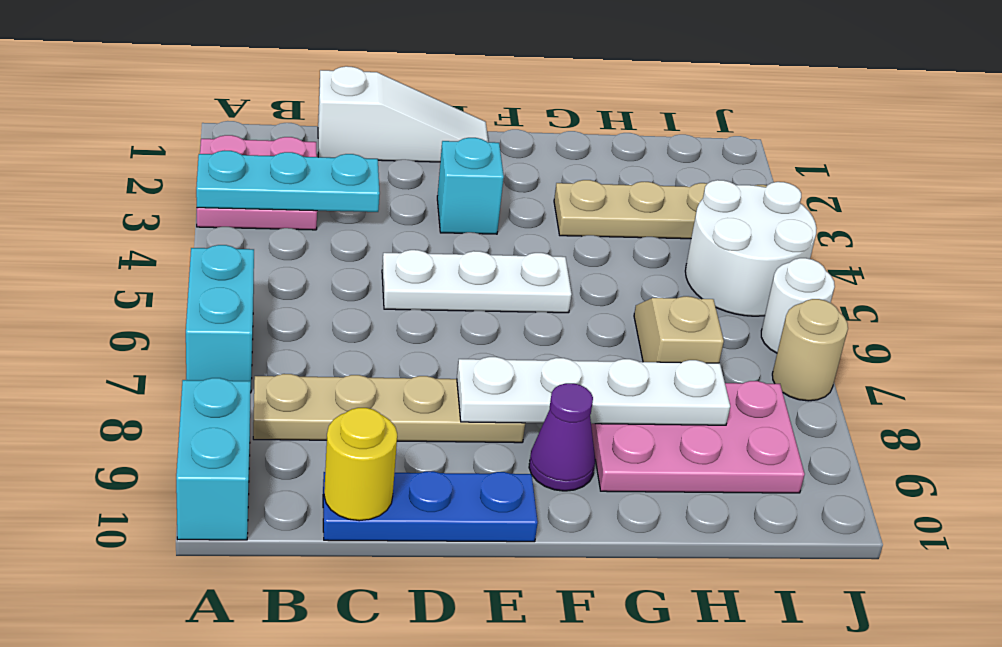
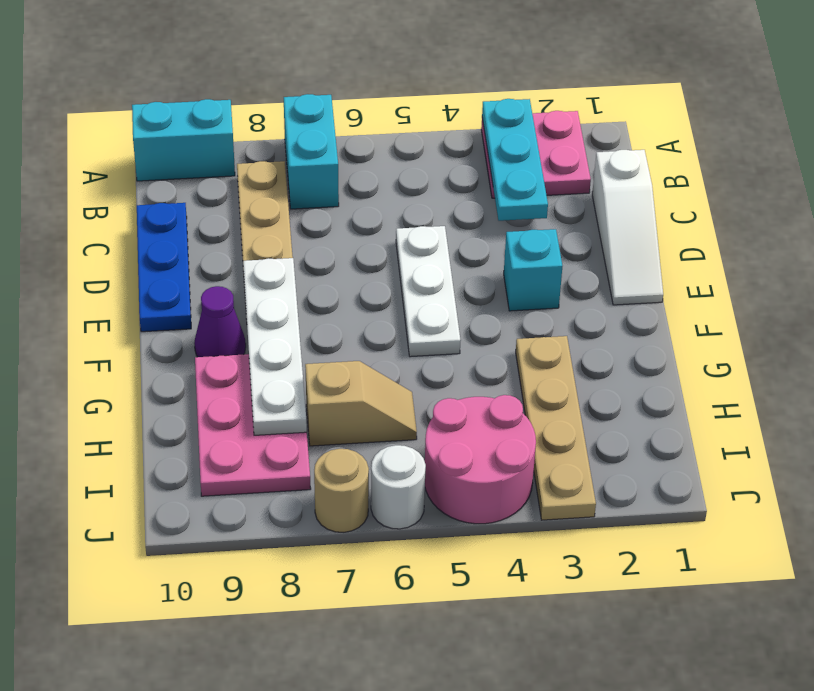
cyan 1x2 brick [186,245,254,393] -> cyan 1x2 brick turned to [284,94,339,209]
yellow 1x1 round brick [324,408,397,521] -> none
white 2x2 round brick [685,180,817,316] -> pink 2x2 round brick [425,395,536,524]

